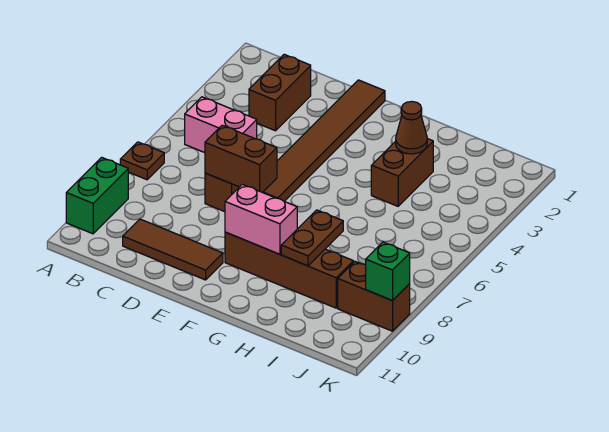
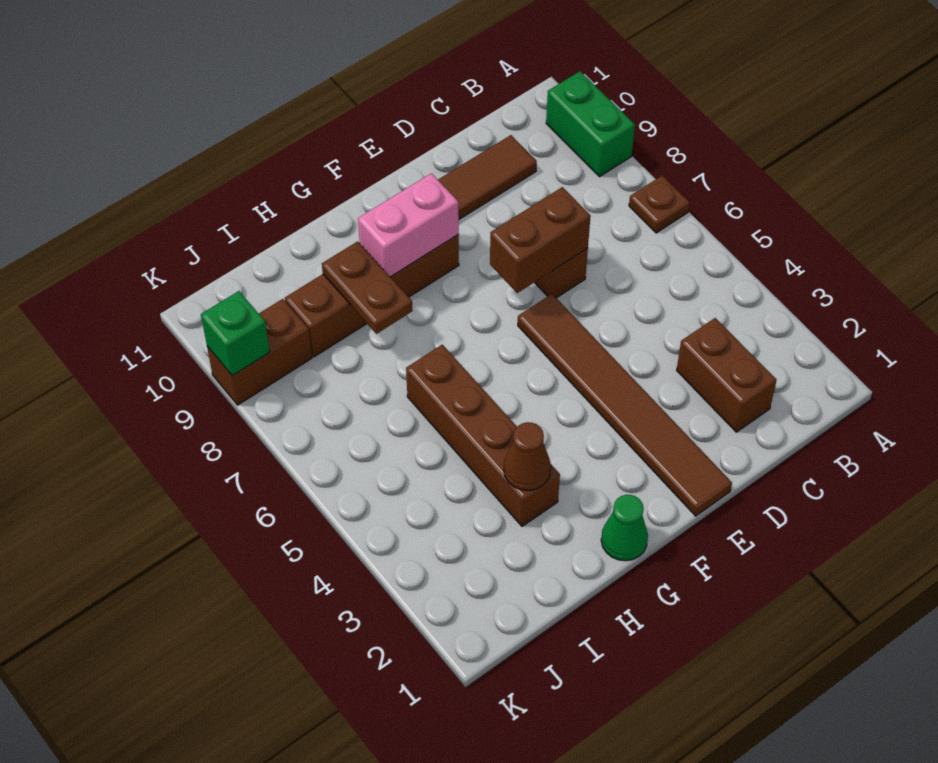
pink 1x2 brick [185,97,257,153] -> none
none -> green 1x1 cone [601,495,648,561]
brown 1x2 brick [371,139,433,206] -> brown 1x4 brick [406,345,560,526]

